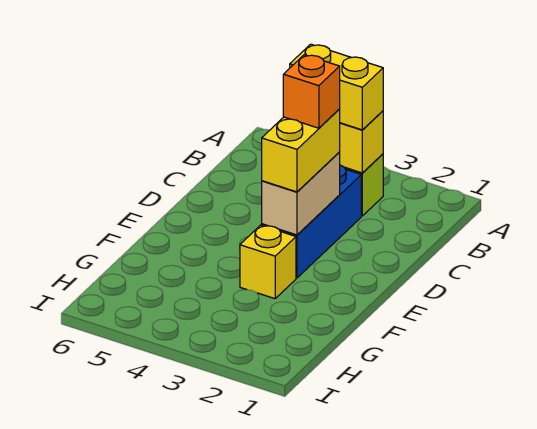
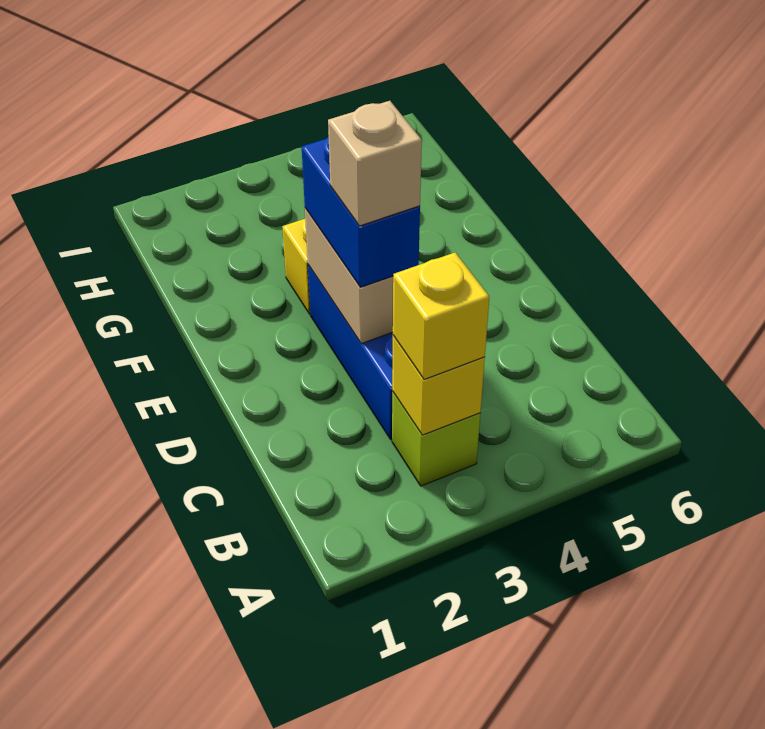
yellow 1x2 brick [290,44,383,130] -> yellow 1x1 brick [393,253,489,380]
yellow 1x2 brick [262,109,340,192] -> blue 1x2 brick [302,136,420,287]
orange 1x1 brick [283,55,340,128] -> tan 1x1 brick [328,101,422,226]

